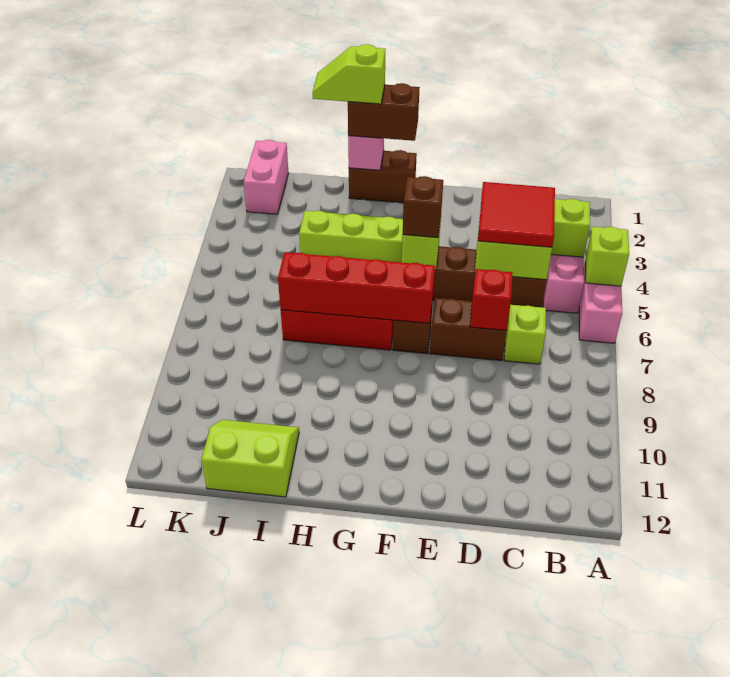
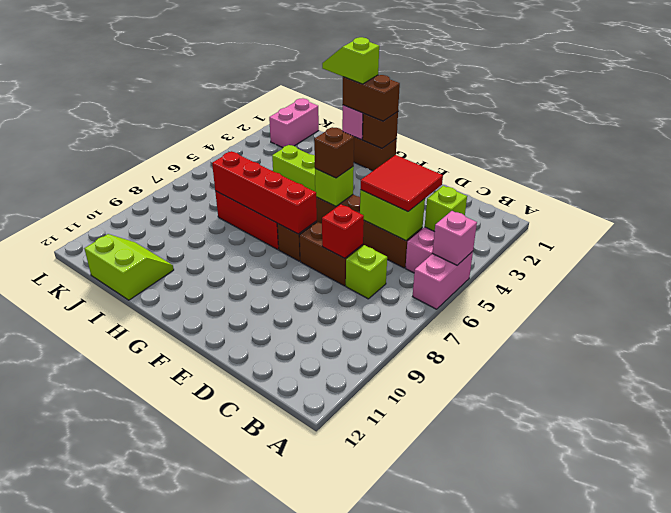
lime 1x1 brick [586,227,629,286] -> pink 1x1 brick [432,211,477,265]
none -> brown 1x1 brick [362,112,398,148]

